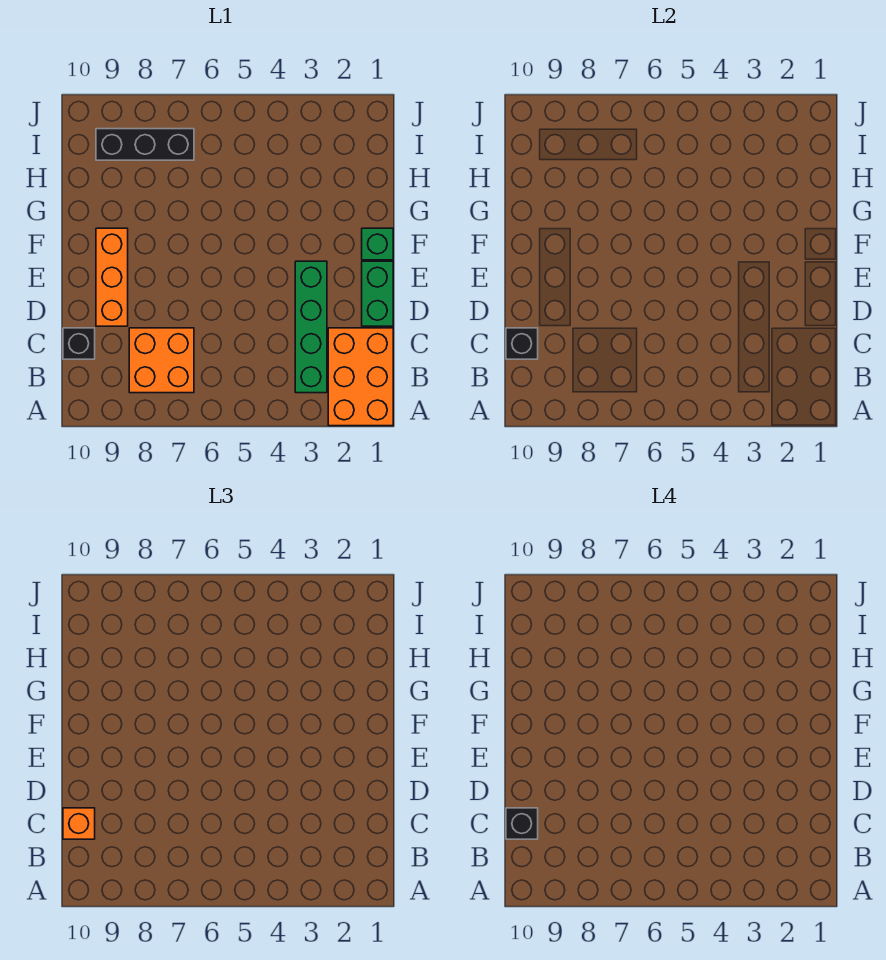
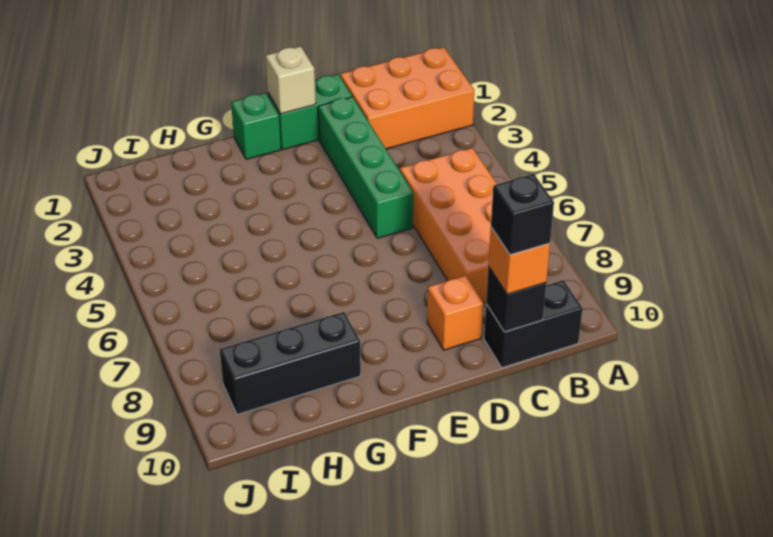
green 1x4 brick [295,261,327,393] -> green 1x4 brick turned to [318,97,413,238]
orange 2x2 brick [129,328,194,393] -> orange 2x4 brick [400,148,497,303]
black 1x1 brick [63,328,95,359] -> black 1x2 brick [484,280,583,368]
orange 1x3 brick [96,228,128,326] -> orange 1x1 brick [427,275,483,350]
none -> tan 1x1 brick [266,46,316,114]
black 1x3 brick [96,129,194,160] -> black 1x3 brick turned to [219,312,361,414]

